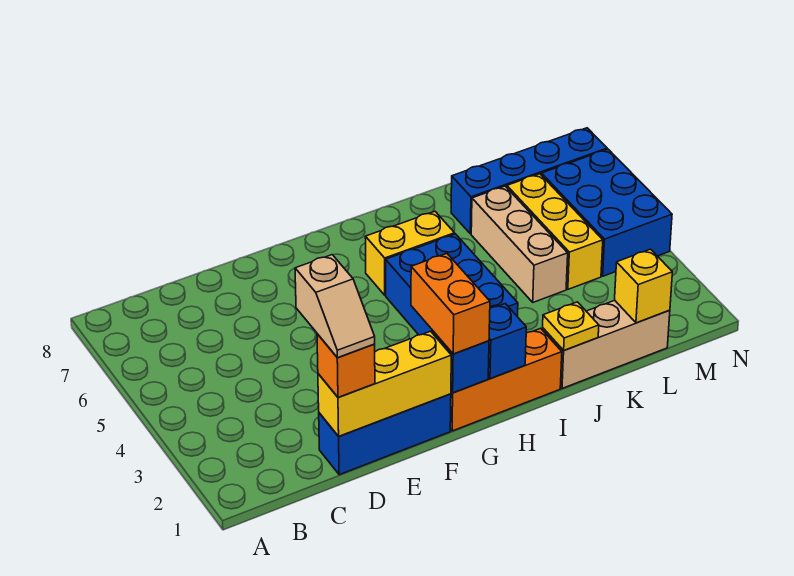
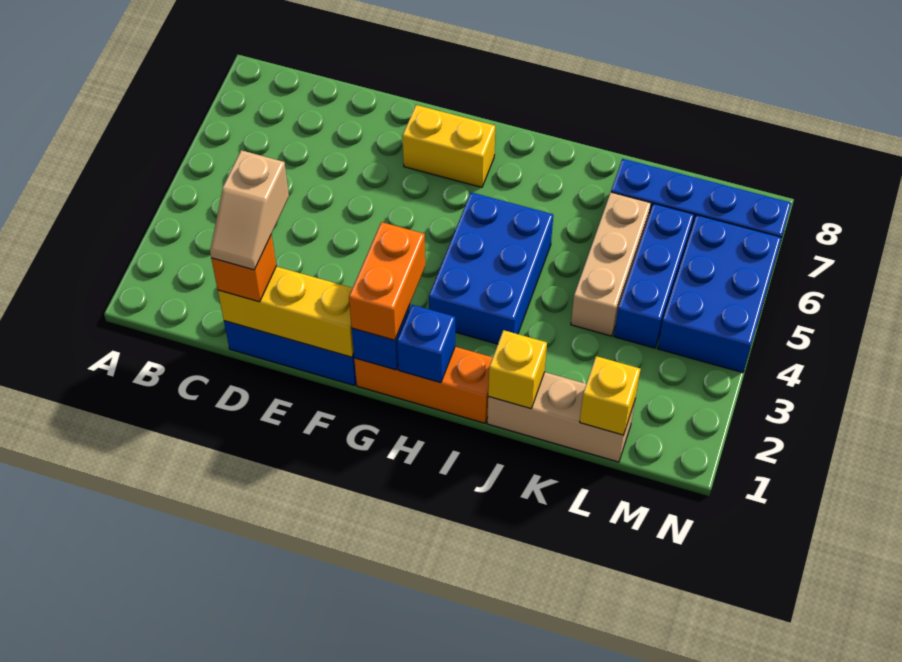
yellow 1x2 brick [365,211,455,295] -> yellow 1x2 brick moved to [402,105,495,187]
yellow 1x1 plate [543,302,599,350] -> yellow 1x1 brick [488,330,547,409]
yellow 1x3 brick [507,174,603,289] -> blue 1x3 brick [614,204,694,348]

